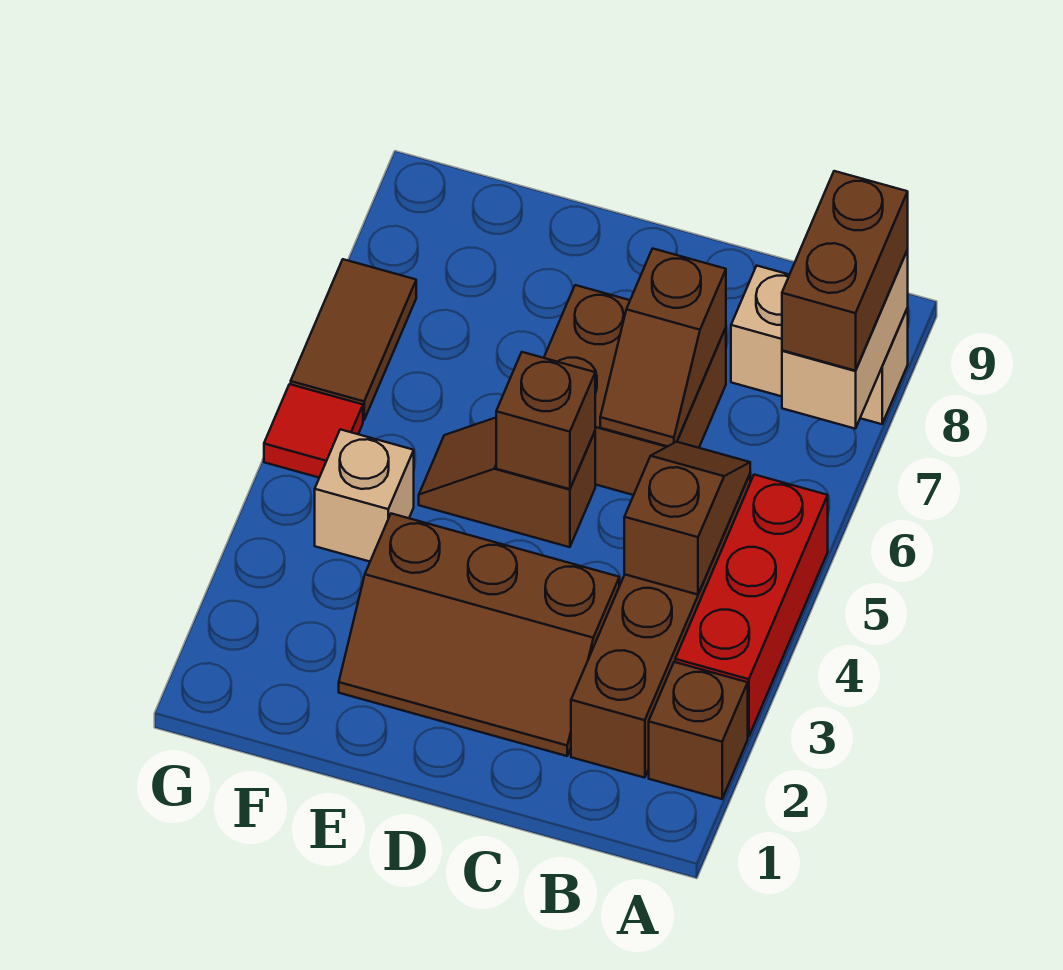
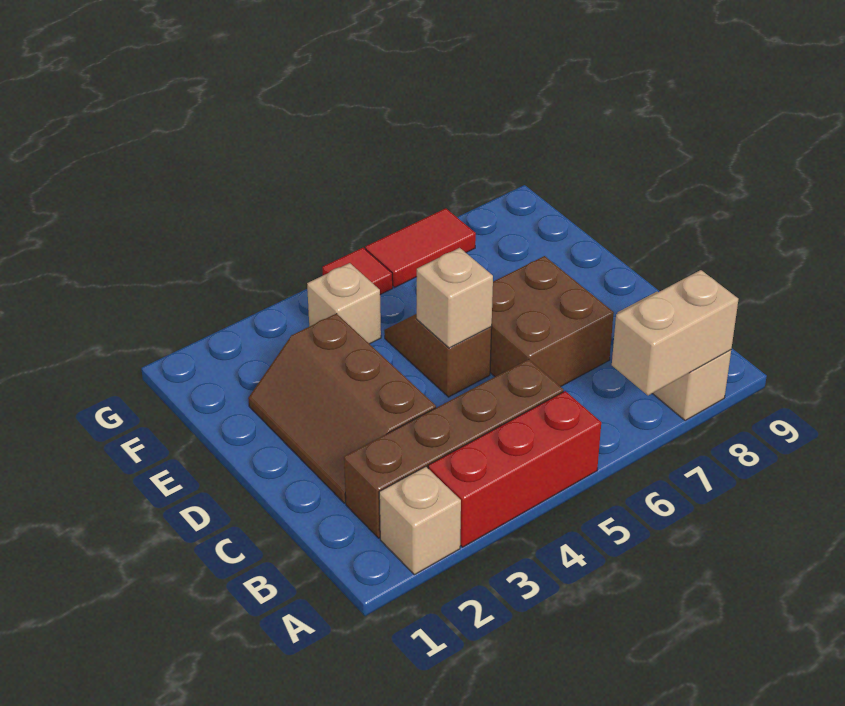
brown 1x1 brick [649,662,748,799] -> tan 1x1 brick [379,467,461,575]
brown 1x2 brick [782,171,908,371] -> none
brown 1x2 slope [624,442,750,595] -> none
brown 1x2 slope [600,249,726,446] -> none
brown 1x1 brick [496,352,595,489] -> tan 1x1 brick [417,248,493,348]
brown 1x2 tile [291,259,416,420] -> red 1x2 tile [365,208,476,287]

